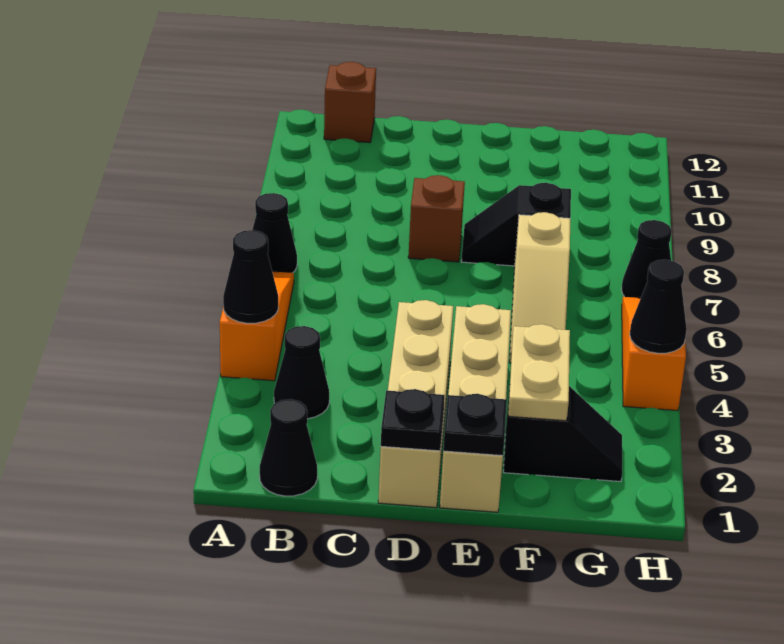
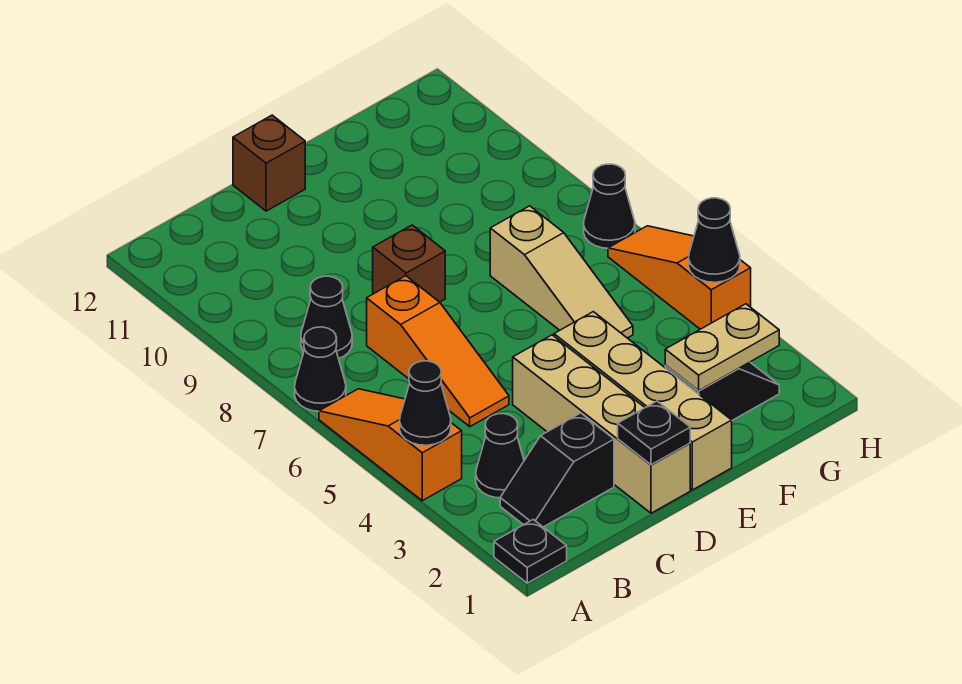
black 1x1 cone [260,399,317,496] -> black 1x1 cone moved to [301,276,352,358]
brown 1x1 brick [324,62,376,143] -> brown 1x1 brick moved to [233,115,305,211]
none -> orange 1x3 slope [367,276,509,427]
black 1x1 plate [443,394,507,456] -> black 1x1 plate moved to [494,520,567,583]
black 1x2 slope [461,183,571,266] -> black 1x2 slope moved to [500,413,614,527]
tan 1x2 plate [508,324,570,421] -> tan 1x2 plate turned to [665,304,779,391]

